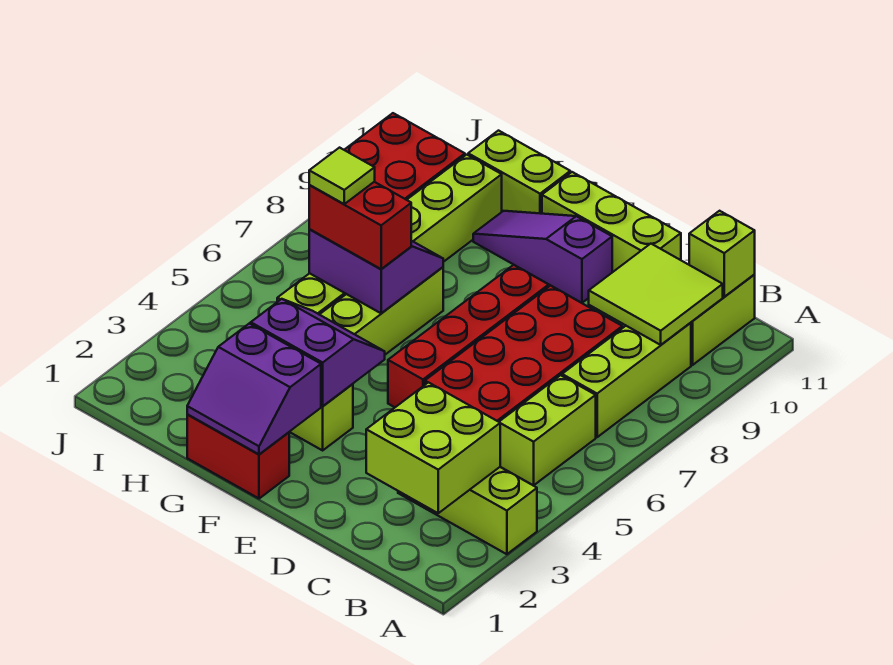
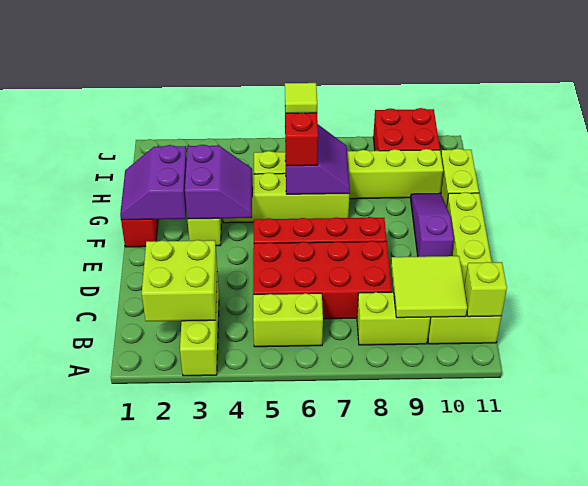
lime 1x3 brick [562,323,691,437] -> lime 1x2 brick [357,292,430,345]

